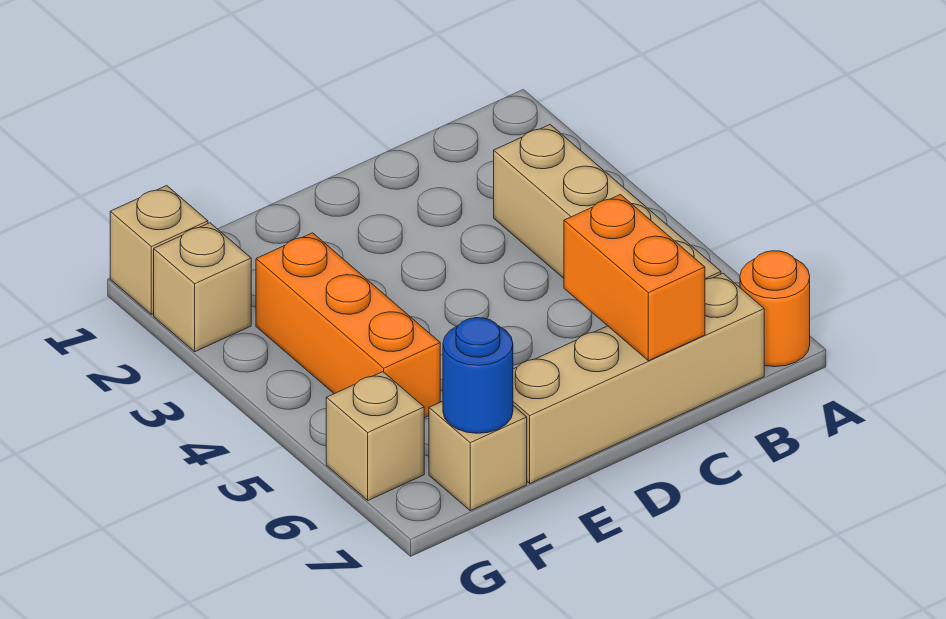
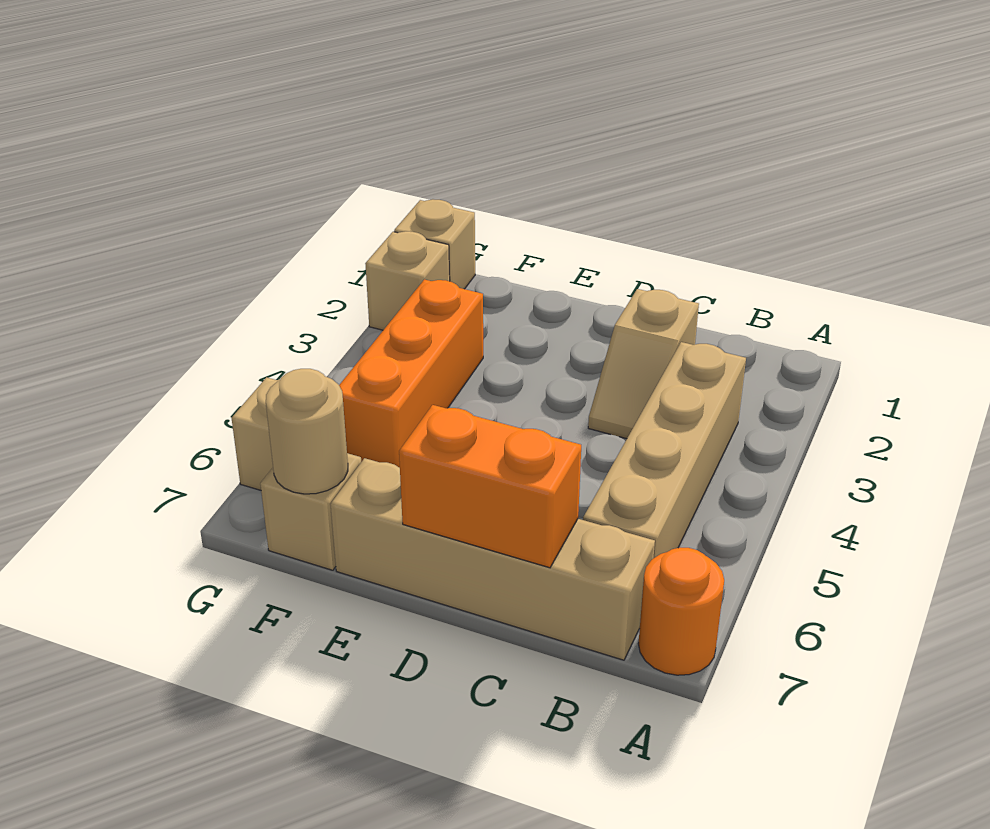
none -> tan 1x2 slope [588,289,699,439]
orange 1x2 brick [564,195,705,361] -> orange 1x2 brick turned to [399,405,581,568]
blue 1x1 round brick [443,318,513,433] -> tan 1x1 round brick [266,369,348,494]

